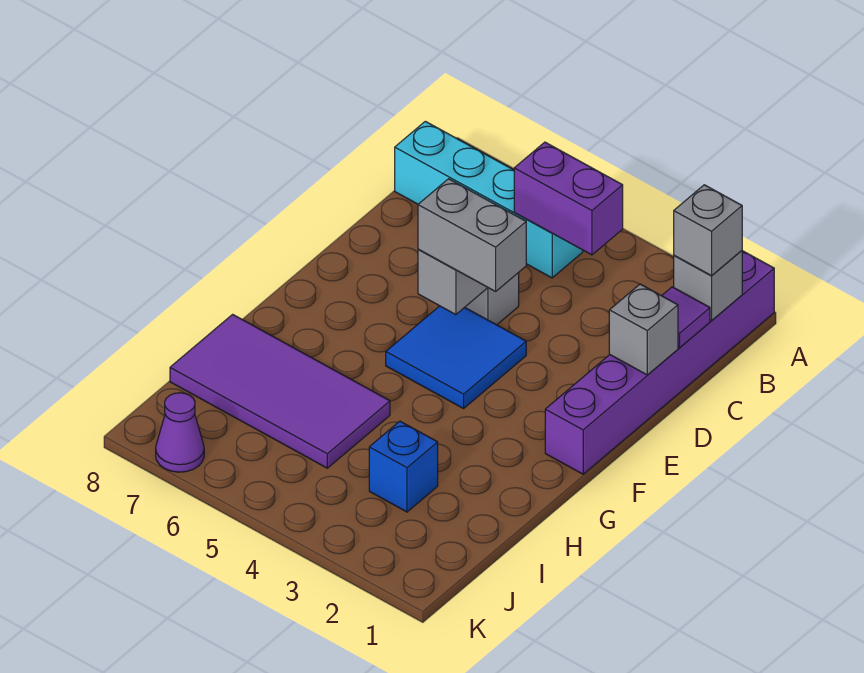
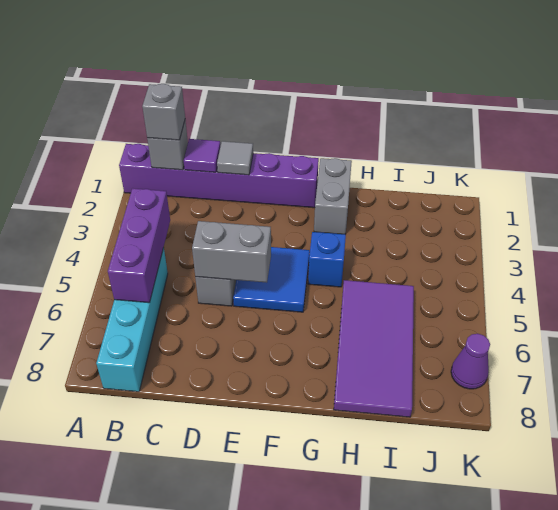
purple 1x2 brick [514,142,623,255] -> purple 1x3 brick [108,188,170,303]
grey 1x1 brick [609,284,678,375] -> grey 1x1 tile [217,141,253,175]
grey 1x2 brick [418,179,526,291] -> grey 1x2 brick moved to [314,158,352,235]
blue 1x1 brick [369,421,438,512] -> blue 1x1 brick moved to [308,232,346,287]

